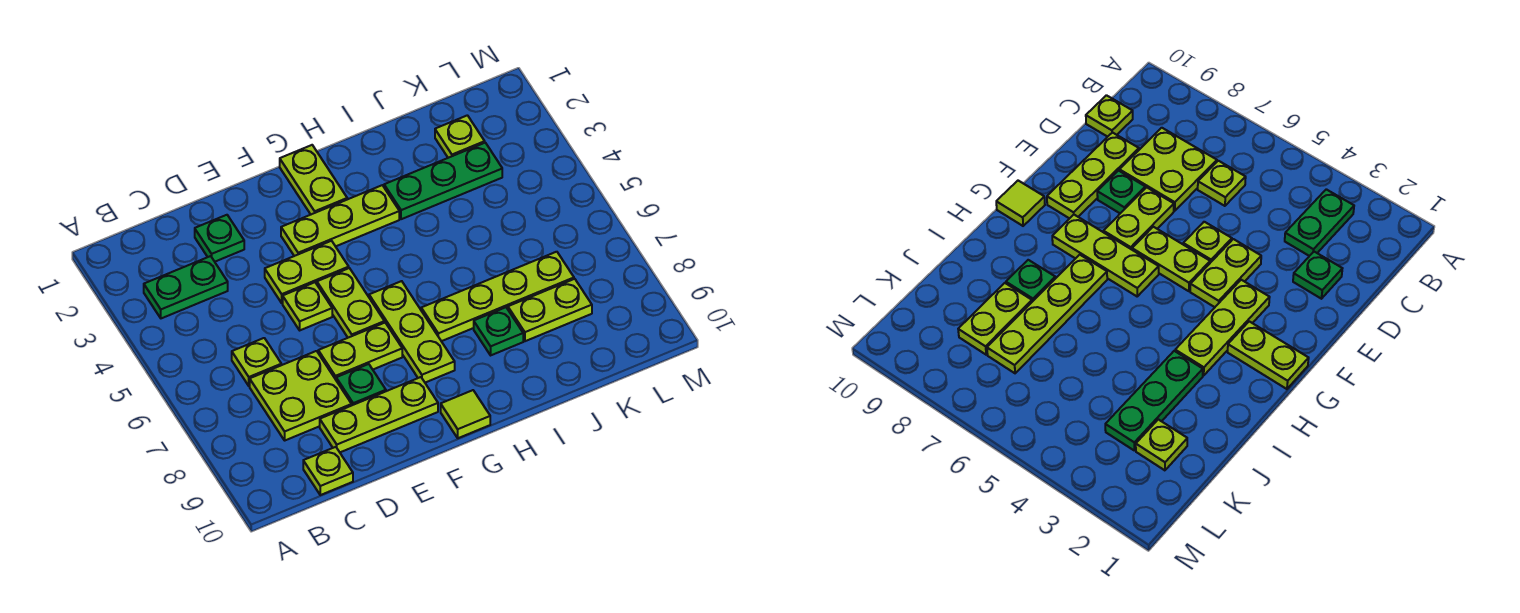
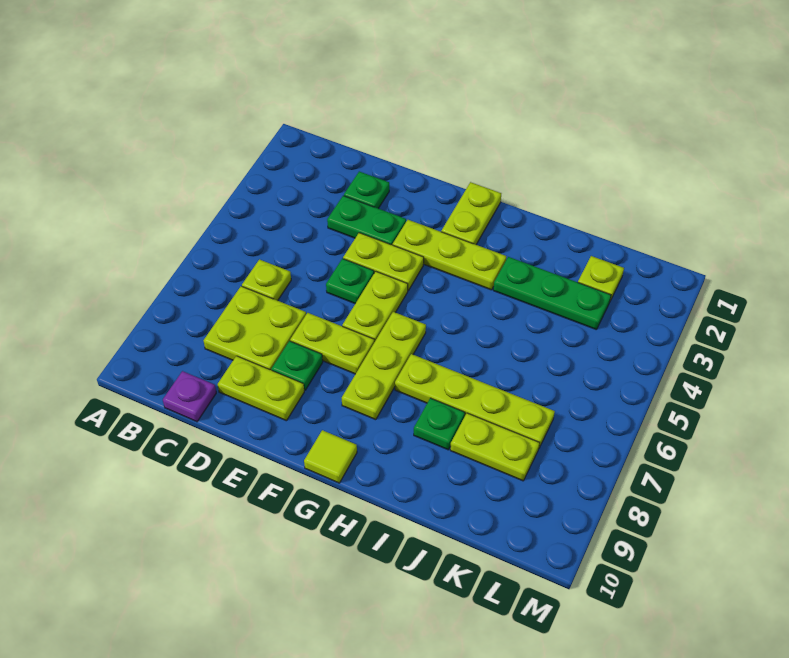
green 1x2 plate [144,256,228,318] -> green 1x2 plate moved to [327,196,406,245]
lime 1x1 plate [303,447,353,495] -> purple 1x1 plate [163,371,216,422]
lime 1x3 plate [320,377,438,452] -> lime 1x2 plate [218,356,304,421]
lime 1x1 plate [283,282,332,330] -> green 1x1 plate [326,259,374,304]

